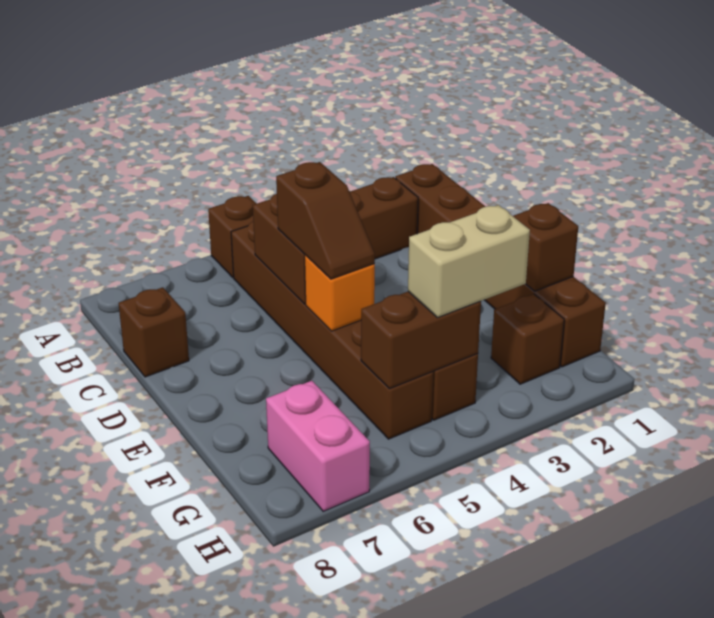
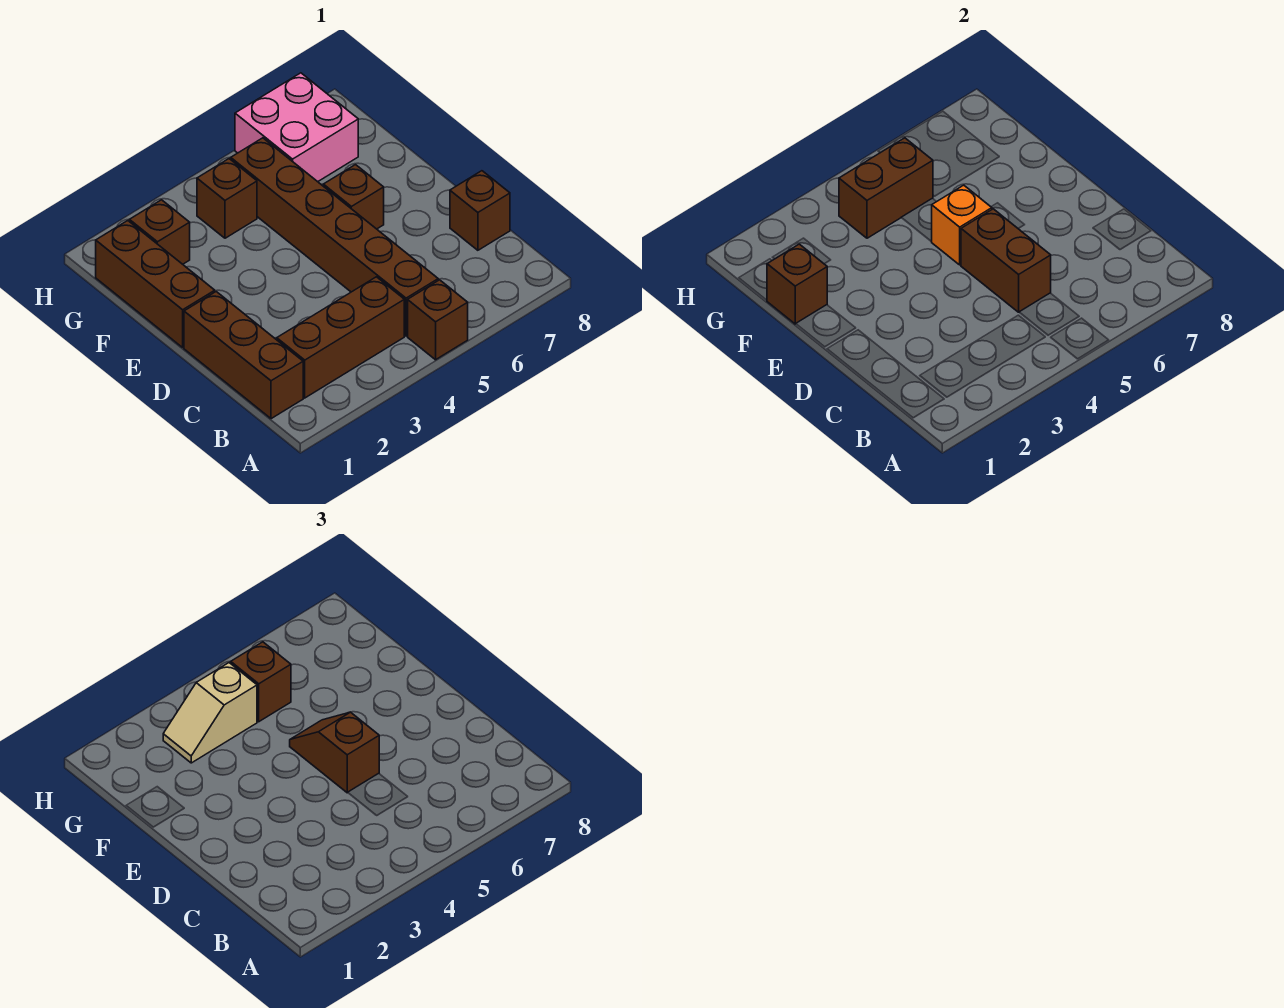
none -> brown 1x1 brick [323,165,384,229]
tan 1x2 brick [408,205,530,318] -> tan 1x2 slope [163,663,257,763]
none -> brown 1x1 brick [231,642,291,722]
pink 1x2 brick [266,381,370,511] -> pink 2x2 brick [235,73,358,182]

